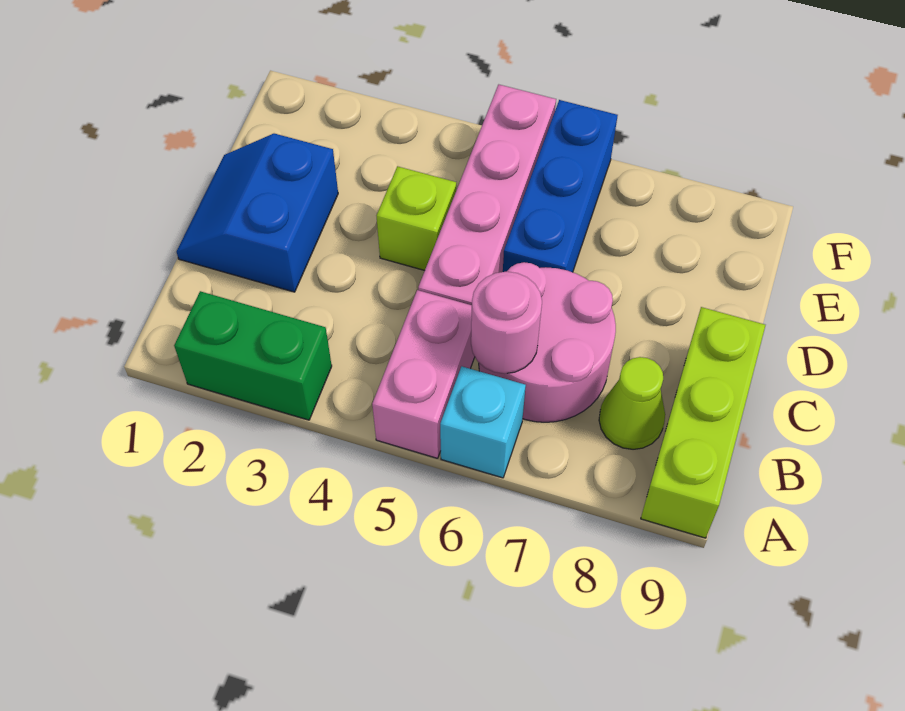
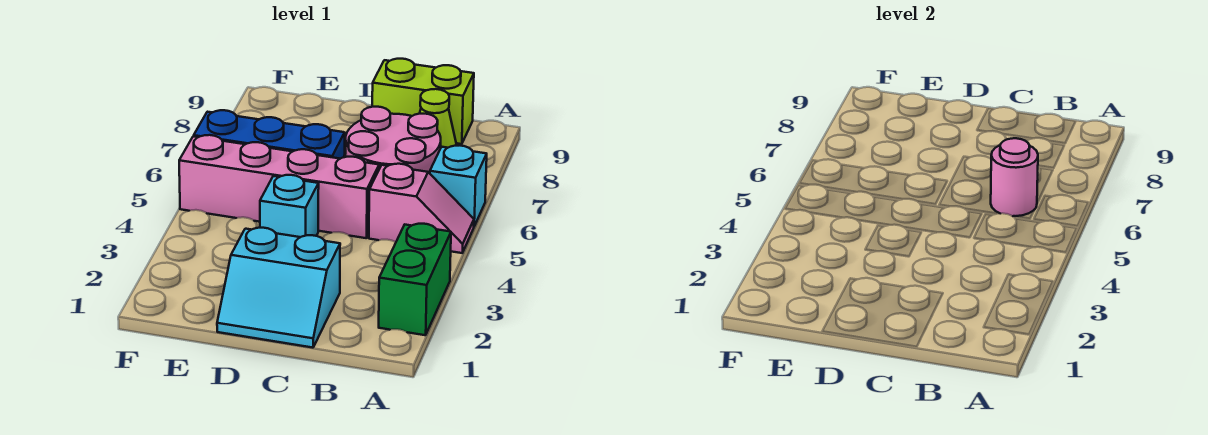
pink 1x2 brick [372,290,475,458] -> pink 1x2 slope [369,164,474,253]
lime 1x3 brick [641,307,765,538] -> lime 1x2 brick [372,59,474,144]
blue 2x2 slope [177,134,338,292] -> cyan 2x2 slope [217,228,340,348]
lime 1x1 brick [377,166,456,271] -> cyan 1x1 brick [260,175,319,237]

